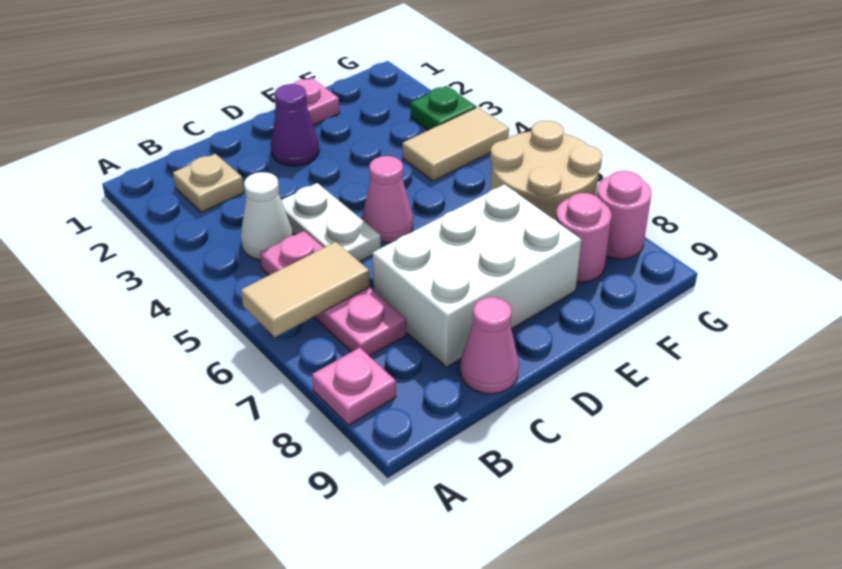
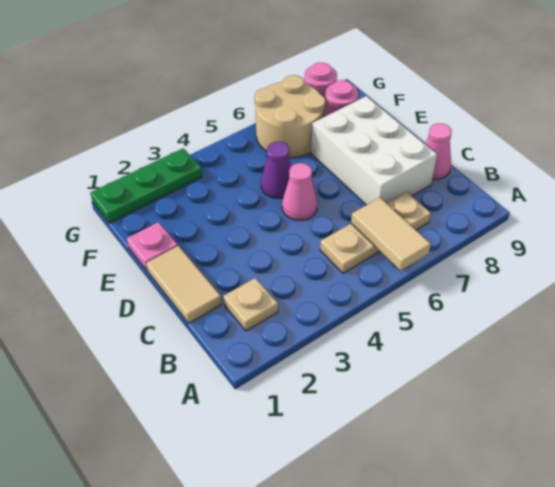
pink 1x1 plate [312,348,396,425] -> none
white 1x1 cone [241,172,293,260] -> none
pink 1x3 plate [260,231,406,356] -> tan 1x3 plate [320,192,431,273]
white 1x2 plate [281,183,381,262] -> none
purple 1x1 cone [271,84,319,166] -> purple 1x1 cone moved to [261,142,291,198]
tan 1x2 tile [402,107,509,181] -> tan 1x2 tile moved to [146,246,221,323]
green 1x1 plate [410,86,476,130] -> green 1x3 plate [90,148,202,223]

